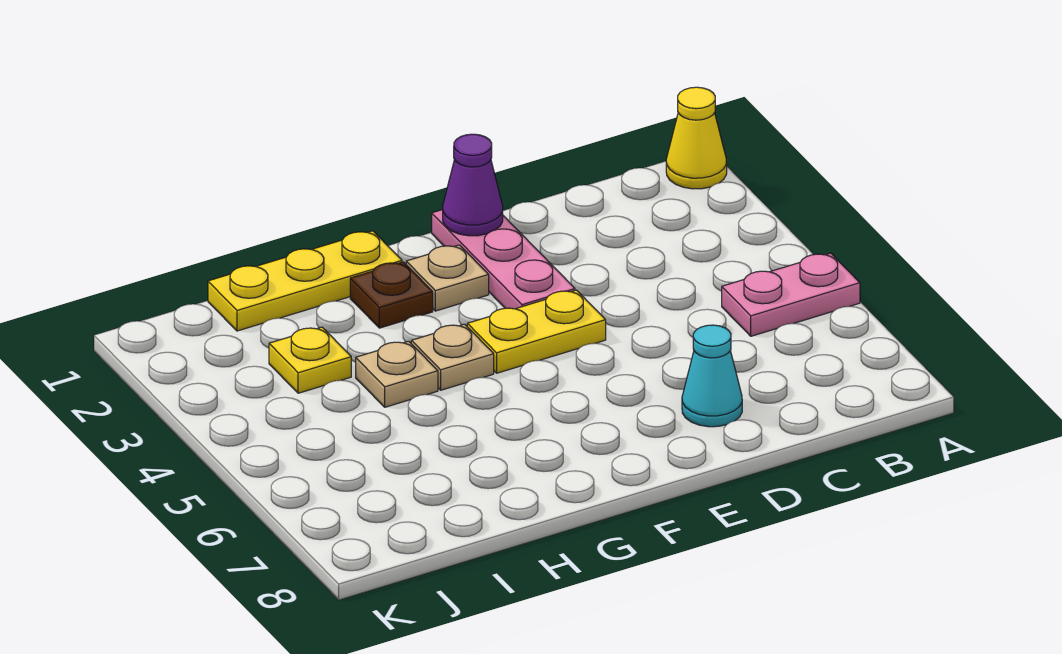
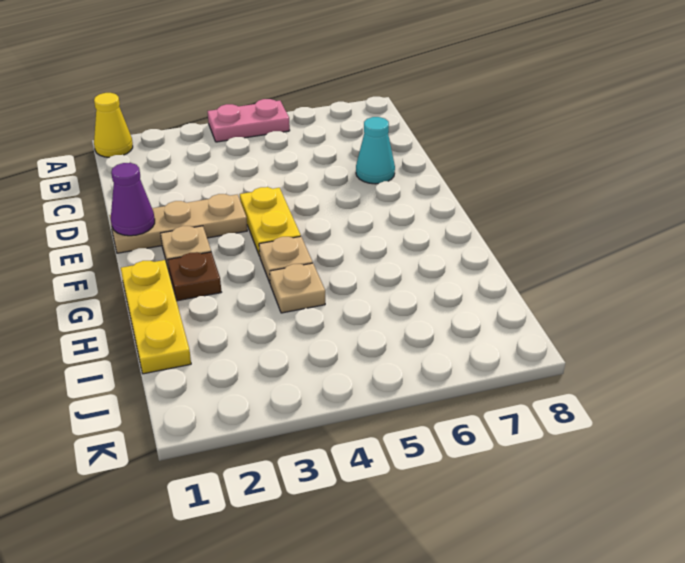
pink 1x2 plate [722,253,860,336] -> pink 1x2 plate turned to [208,99,290,142]
pink 1x3 plate [432,210,575,309] -> tan 1x3 plate [109,194,247,253]
yellow 1x1 plate [269,327,351,393] -> none

